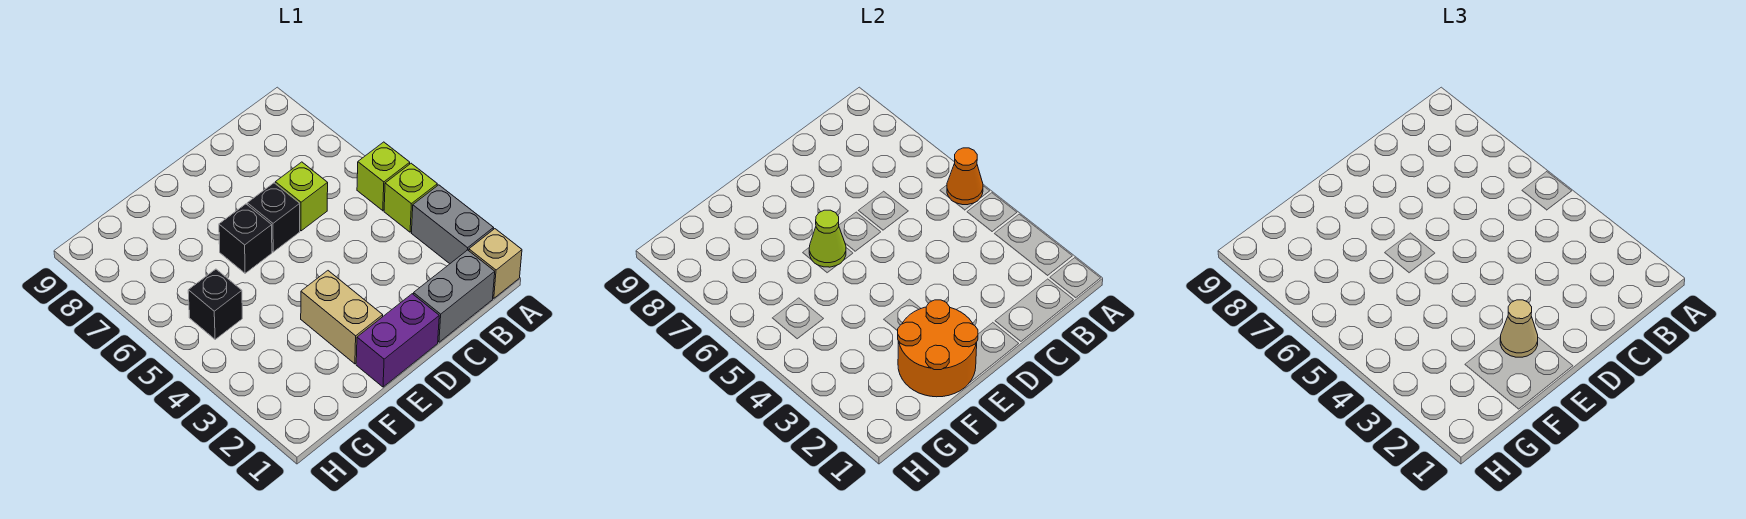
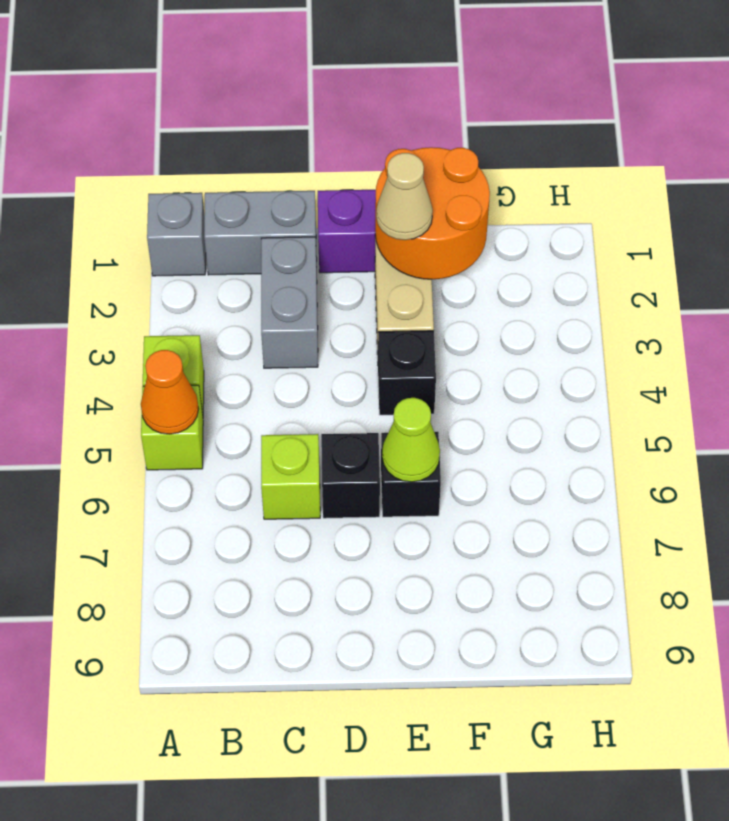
tan 1x1 brick [469,229,522,298] -> grey 1x1 brick [147,193,206,276]
grey 1x2 brick [412,185,493,264] -> grey 1x2 brick moved to [261,237,318,368]
black 1x1 brick [188,269,242,339] -> black 1x1 brick moved to [378,331,436,415]

